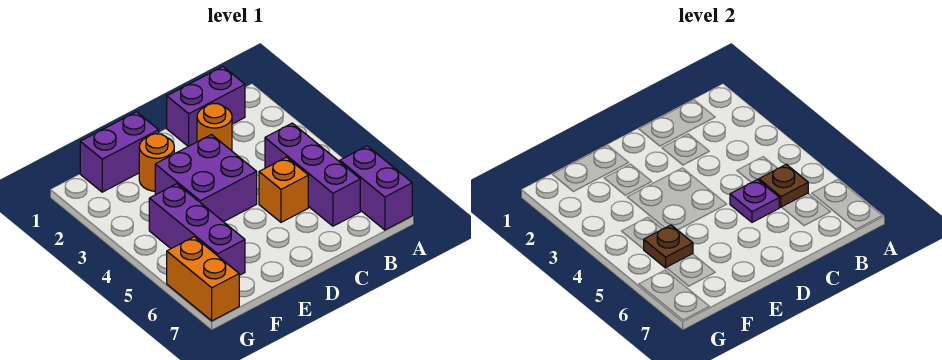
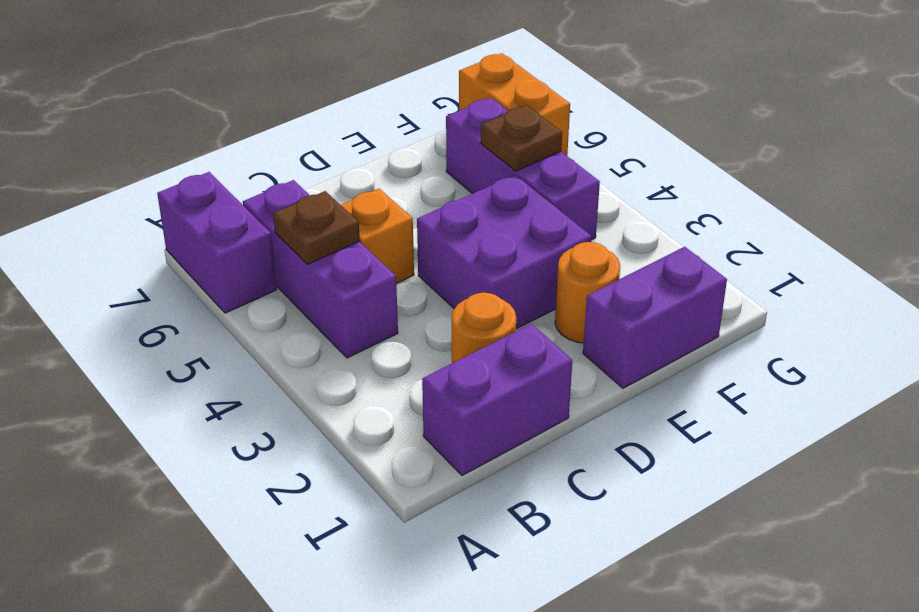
purple 1x1 plate [730,180,779,222] -> none

